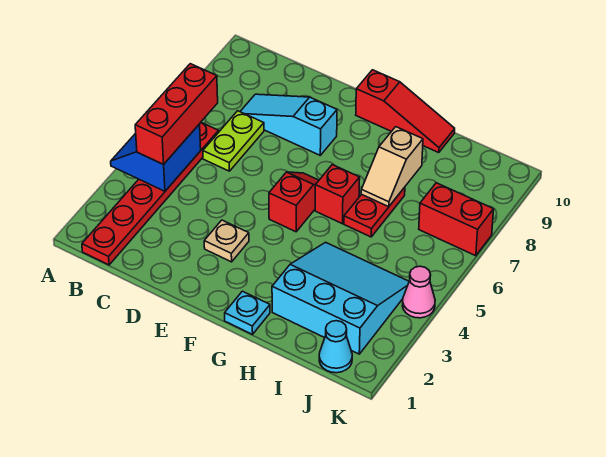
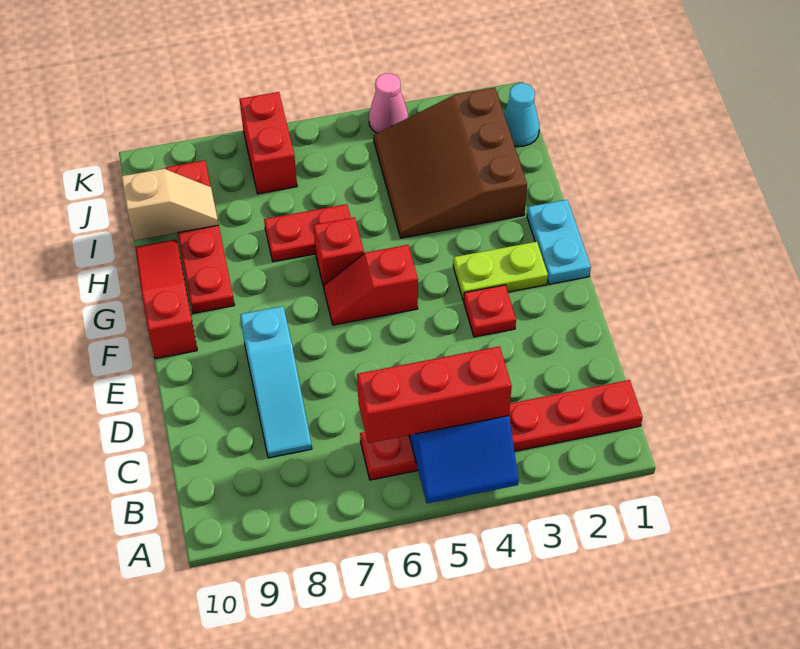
lime 1x2 plate [203,111,264,171] -> lime 1x2 plate moved to [453,242,548,301]
tan 1x1 plate [204,220,249,262] -> red 1x1 plate [464,285,516,337]
cyan 1x1 plate [225,291,270,334] -> cyan 1x2 plate [527,200,591,284]
none -> red 1x4 plate [165,160,234,313]
cyan 3x3 slope [272,242,409,354] -> brown 3x3 slope [374,88,527,238]
tan 1x2 slope [361,127,423,207] -> tan 1x2 slope moved to [121,169,219,240]

